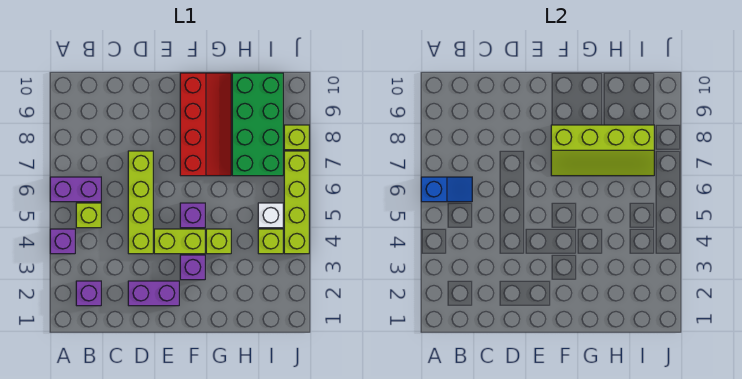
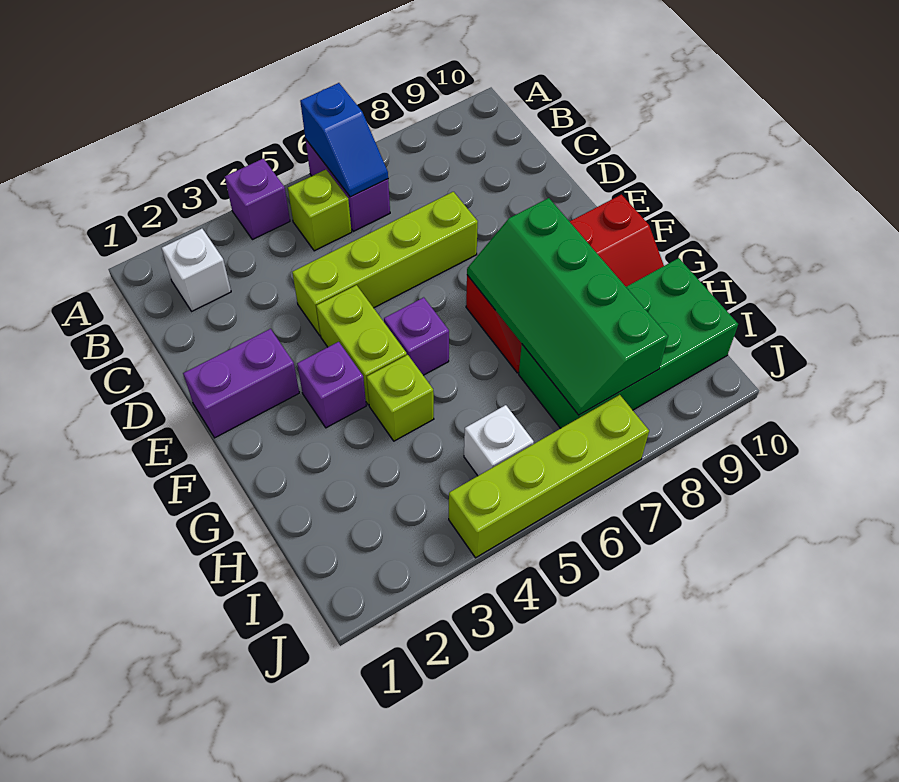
purple 1x1 brick [76,281,101,306] -> white 1x1 brick [162,229,231,311]
purple 1x2 brick [128,281,179,306] -> purple 1x2 brick turned to [183,329,299,438]
lime 2x4 slope [551,125,654,176] -> green 2x4 slope [467,198,668,415]
lime 1x1 brick [258,229,283,254] -> none
lime 1x1 brick [284,125,309,150] -> none

